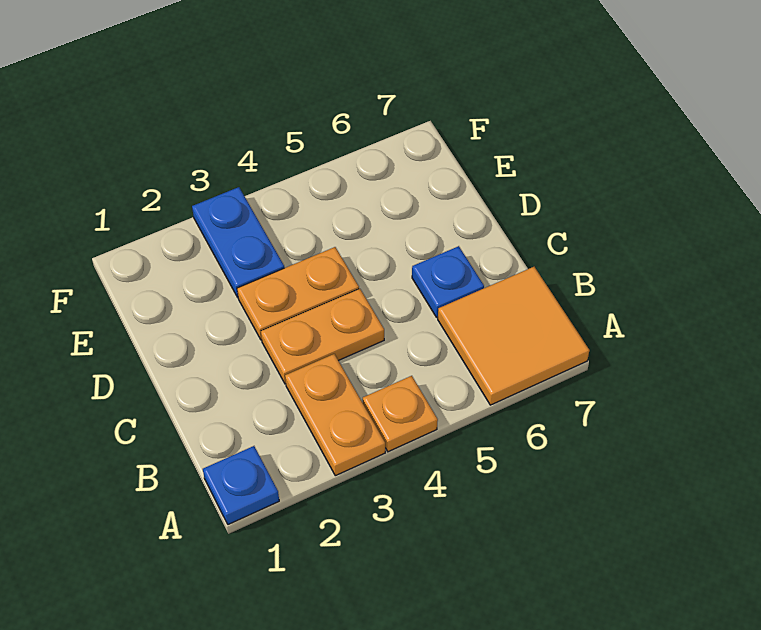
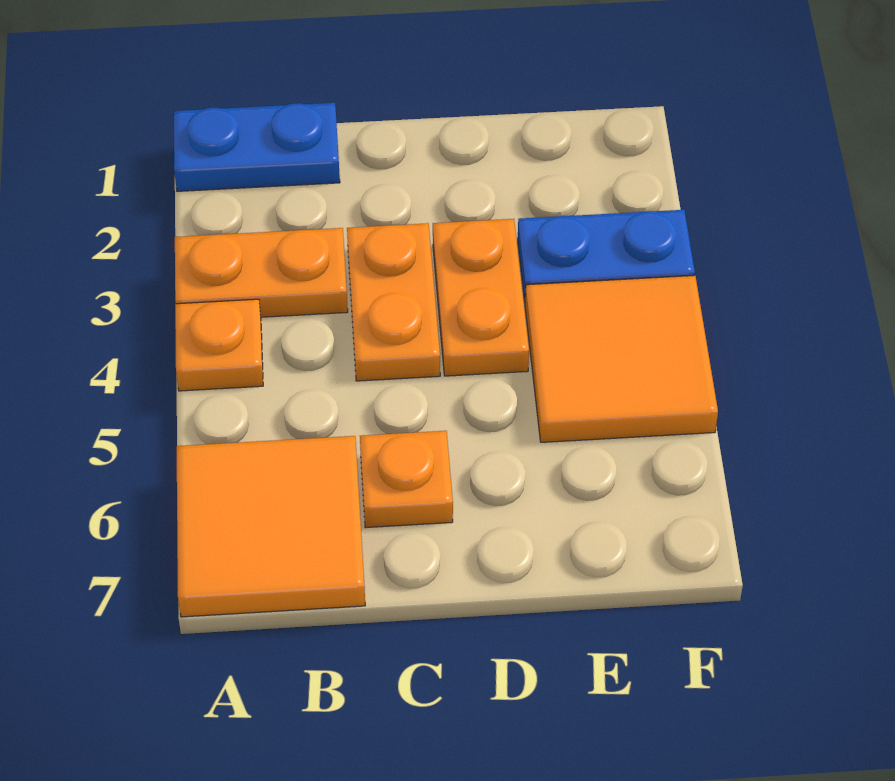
blue 1x1 plate [203,446,279,525] -> blue 1x2 plate [174,103,340,191]
blue 1x1 plate [412,246,484,317] -> orange 1x1 plate [360,431,453,528]
none -> orange 2x2 tile [525,275,718,442]

